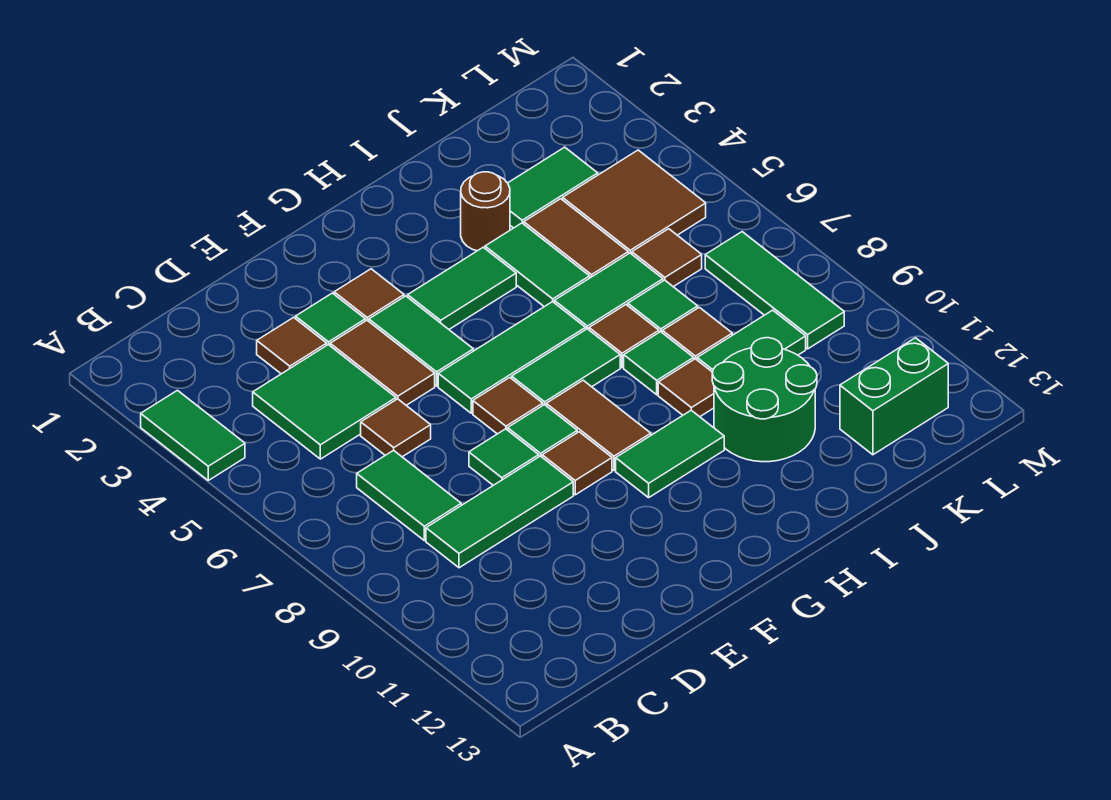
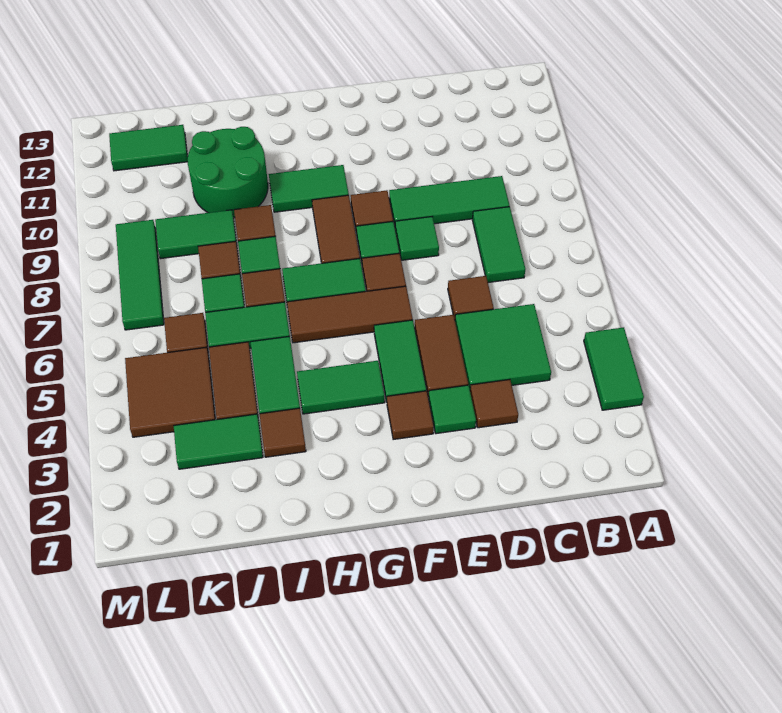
green 1x3 tile [438,302,586,413] -> brown 1x3 tile [287,286,413,343]
brown 1x1 round brick [461,172,510,251] -> brown 1x1 tile [260,408,306,457]
green 1x2 brick [840,338,948,455] -> green 1x2 tile [109,125,188,171]

